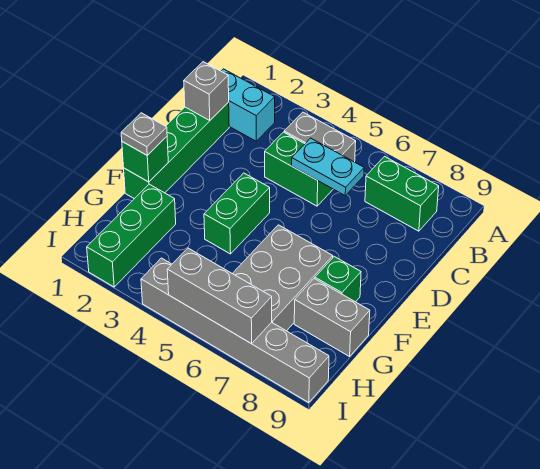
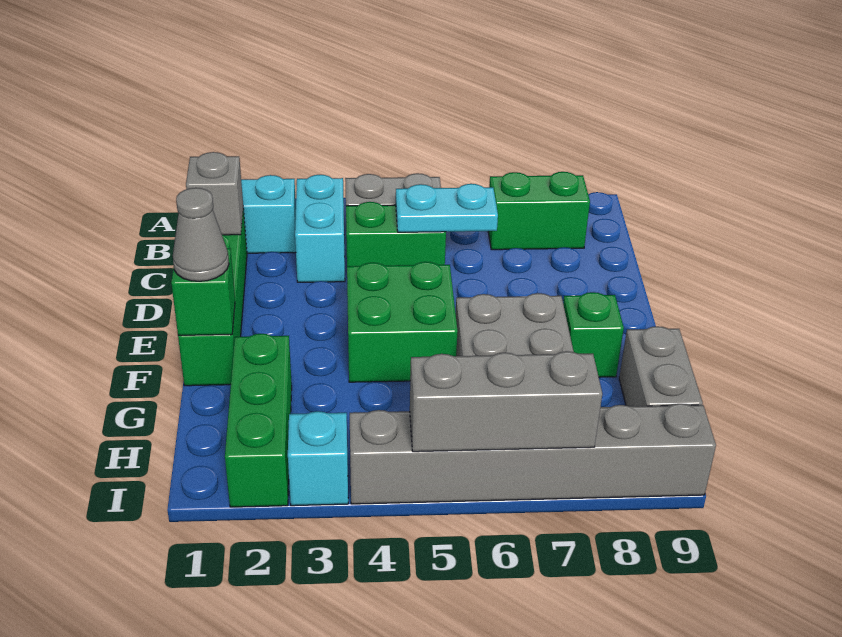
none -> cyan 1x2 brick [295,175,345,282]
green 1x2 brick [204,173,270,254] -> green 2x2 brick [347,262,458,382]
grey 1x1 plate [121,113,167,155] -> grey 1x1 cone [173,188,229,281]
grey 1x2 brick [294,279,370,356] -> grey 1x2 brick turned to [619,326,703,407]
none -> cyan 1x1 brick [288,411,348,506]

